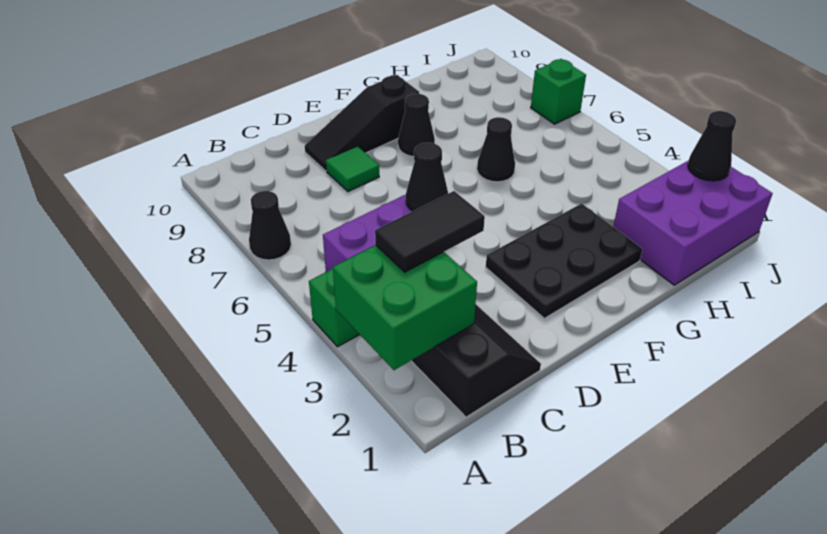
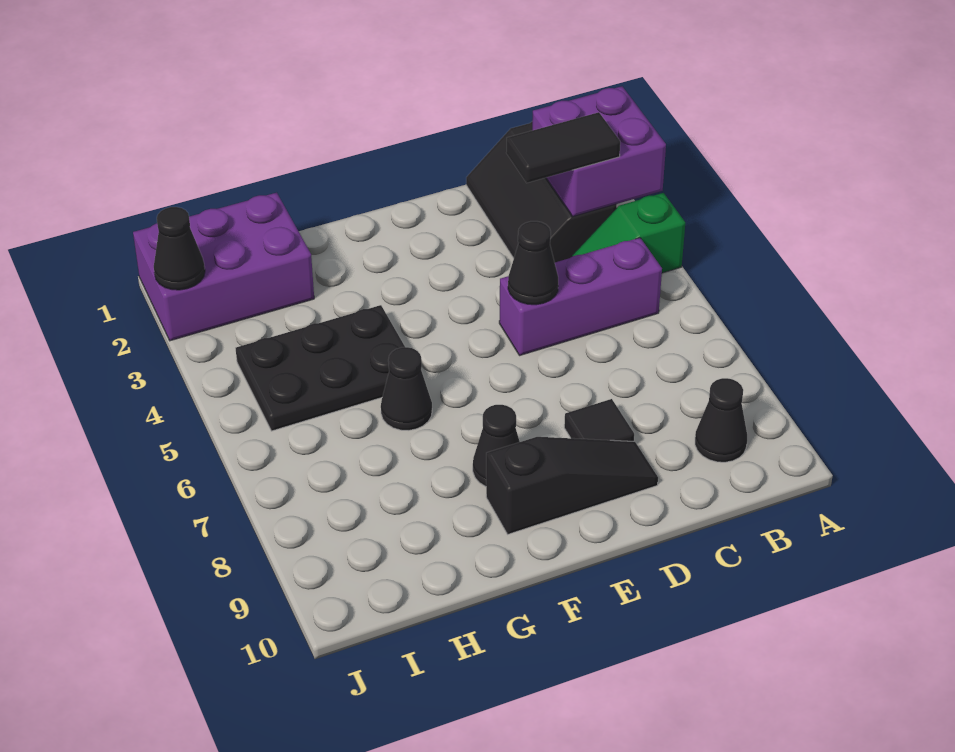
green 2x2 brick [333,245,477,370] -> purple 2x2 brick [532,86,666,216]
black 1x1 cone [249,191,291,260] -> black 1x1 cone moved to [695,378,747,462]
green 1x1 tile [326,146,379,192] -> black 1x1 tile [564,399,634,441]
black 2x3 plate [486,203,642,318] -> black 2x3 plate moved to [236,305,405,431]
green 1x1 brick [531,59,586,124] -> none

